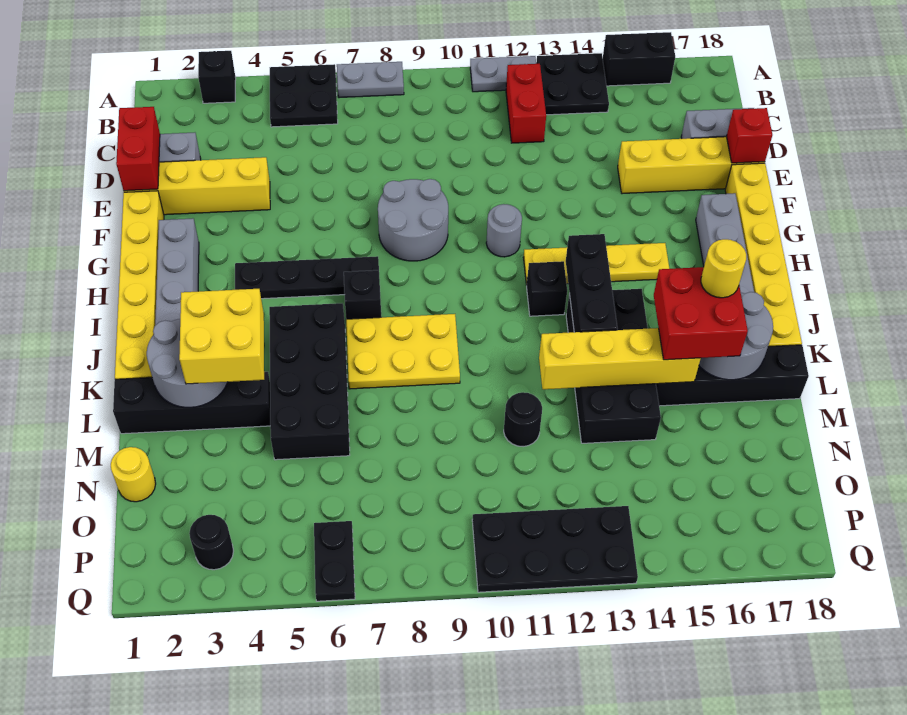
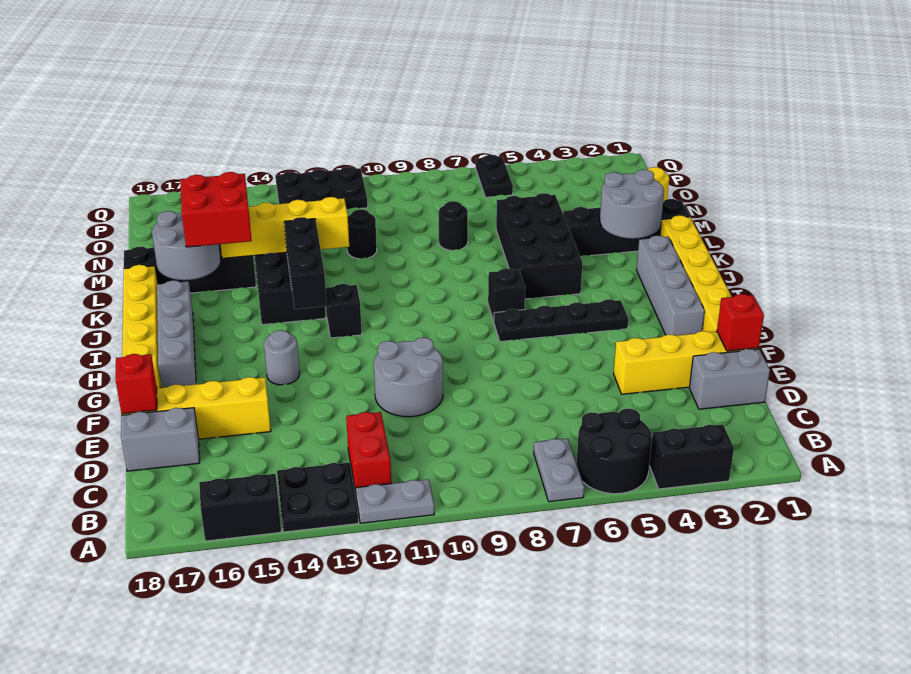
black 1x1 brick [198,51,236,103] -> black 1x2 brick [649,425,734,489]
black 2x2 plate [270,64,338,127] -> black 2x2 round brick [576,409,652,494]
grey 1x2 plate [337,62,404,98] -> grey 1x2 plate turned to [534,439,584,502]
red 1x2 brick [116,107,160,191] -> red 1x1 brick [717,294,764,351]
grey 2x2 round brick [378,179,448,261] -> grey 2x2 round brick moved to [374,338,443,417]
grey 1x1 round brick [486,204,522,257] -> grey 1x1 round brick moved to [264,330,300,385]
yellow 1x4 plate [523,243,669,285] -> none
yellow 2x3 plate [346,314,460,389] -> none
yellow 2x2 brick [179,289,264,384] -> none
yellow 1x1 round brick [701,239,746,298] -> none
black 1x1 round brick [189,515,233,570] -> black 1x1 round brick moved to [439,201,468,250]
black 2x4 plate [472,506,638,592] -> black 2x3 plate [276,167,368,210]

